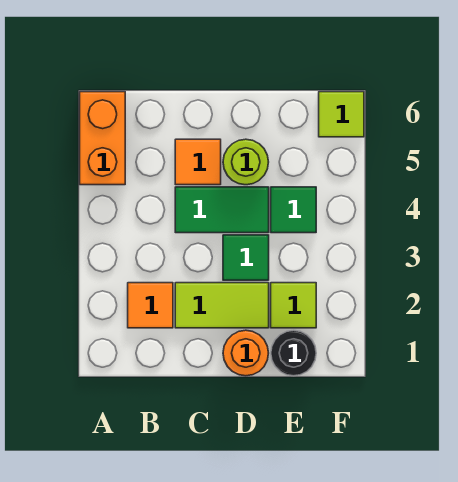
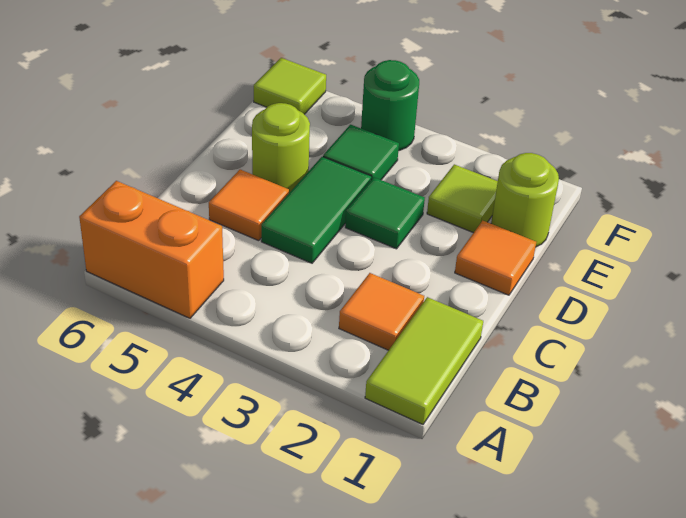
lime 1x2 tile [175,283,269,328] -> lime 1x2 tile moved to [365,297,483,424]
orange 1x1 round brick [223,330,268,376] -> orange 1x1 tile [455,221,536,295]
black 1x1 round brick [271,330,316,376] -> lime 1x1 round brick [491,153,559,247]
none -> green 1x1 round brick [361,60,419,151]

